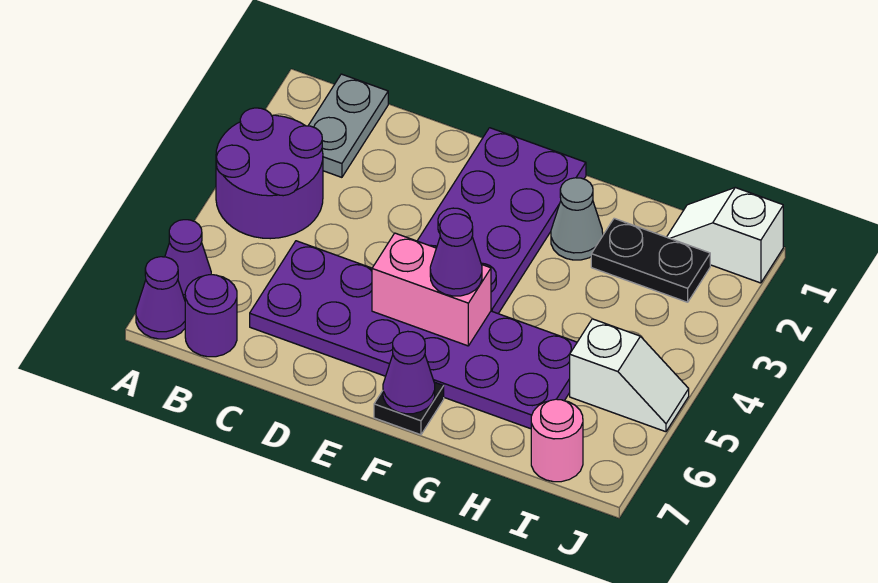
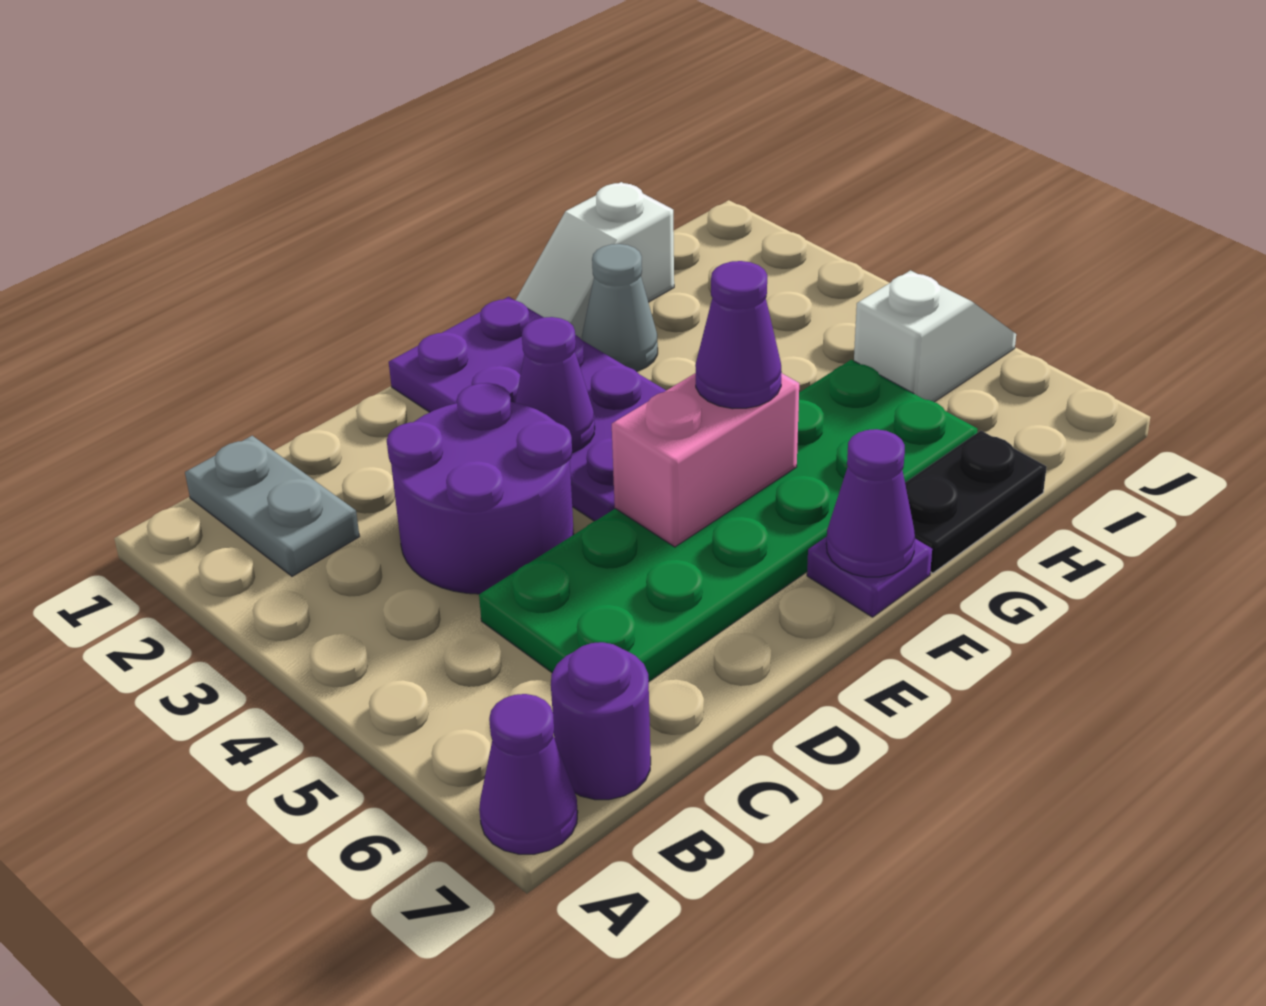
purple 2x2 round brick [216,108,323,239] -> purple 2x2 round brick moved to [387,383,574,594]
purple 1x1 cone [165,220,211,300] -> purple 1x1 cone moved to [515,317,595,453]
purple 2x6 plate [250,241,577,429] -> green 2x6 plate [479,360,978,681]
black 1x1 plate [374,382,444,435] -> purple 1x1 plate [807,537,932,617]
black 1x2 plate [591,218,710,302] -> black 1x2 plate moved to [905,431,1047,573]
white 1x2 slope [667,188,783,283] -> white 1x2 slope moved to [516,182,674,340]
pink 1x1 round brick [531,399,583,482] -> none

